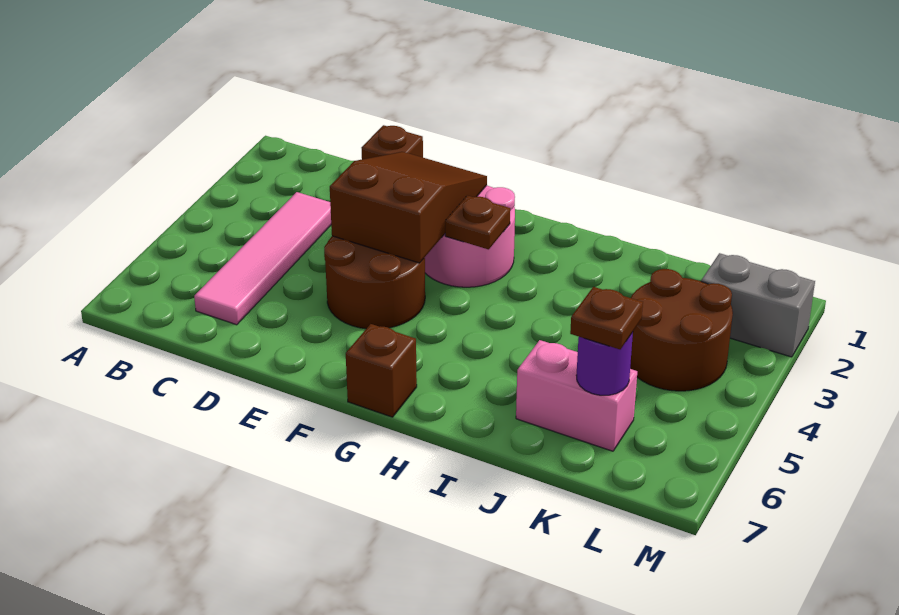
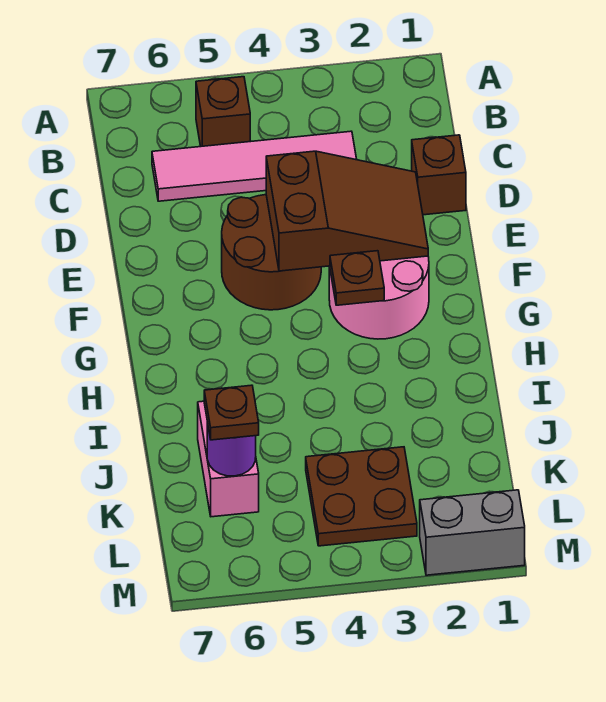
brown 1x1 brick [346,324,417,417] -> brown 1x1 brick moved to [196,77,250,146]
brown 2x2 round brick [630,269,733,391] -> brown 2x2 plate [306,447,417,546]
grey 1x2 brick [701,253,815,357] -> grey 1x2 brick turned to [420,490,525,575]

